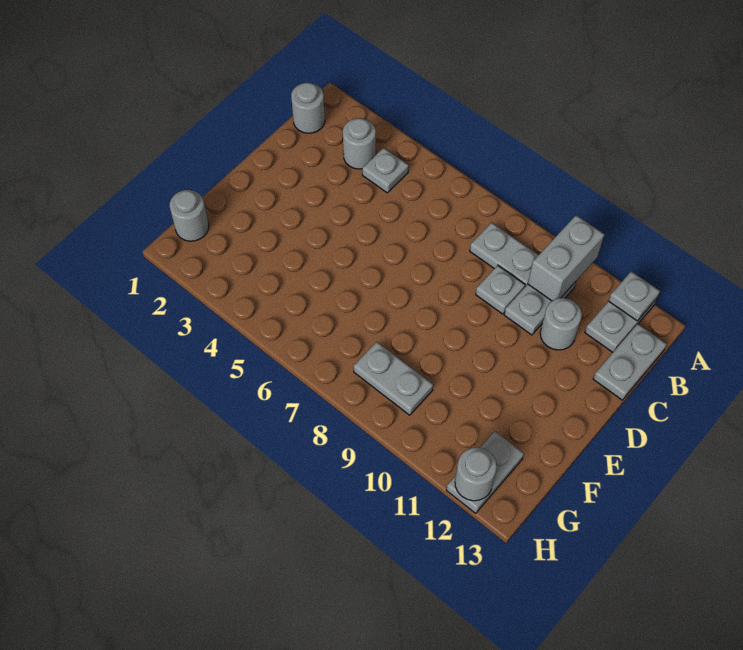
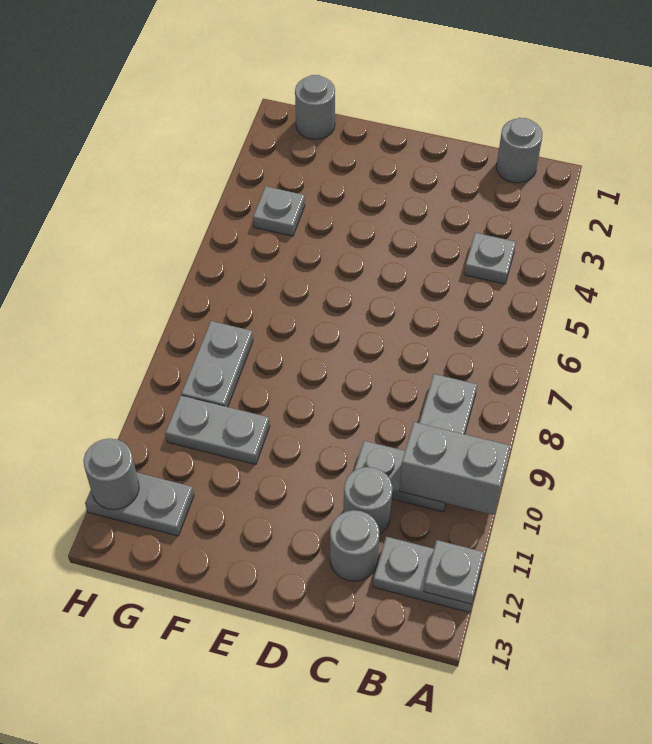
grey 1x1 round brick [343,118,376,169] -> grey 1x1 round brick moved to [330,510,380,581]
grey 1x2 plate [593,324,667,400] -> grey 1x2 plate moved to [165,396,270,465]
grey 1x1 plate [476,265,525,314] -> grey 1x1 plate moved to [253,187,305,236]

